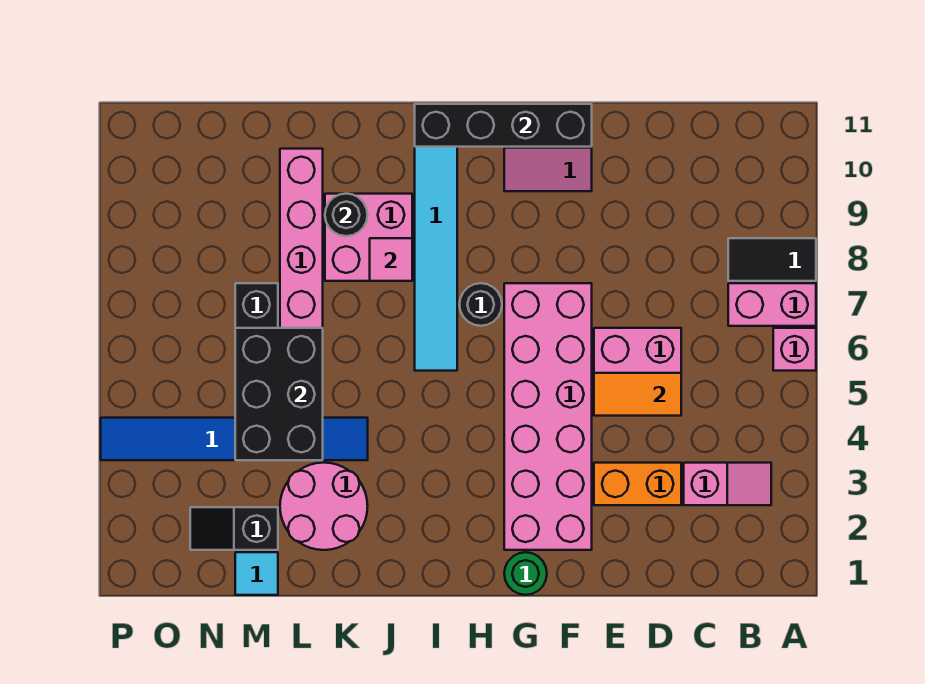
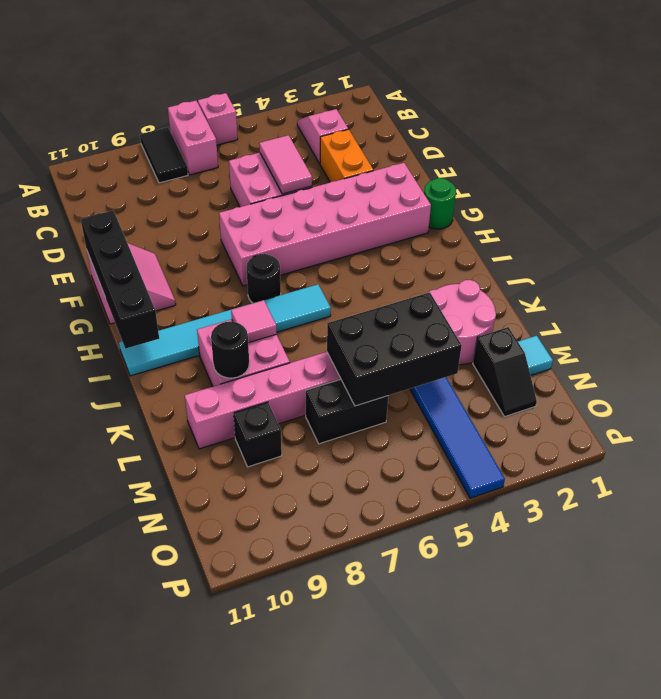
orange 1x2 tile [594,373,681,416] -> pink 1x2 tile [259,135,312,194]
none -> black 1x1 brick [234,402,282,467]

